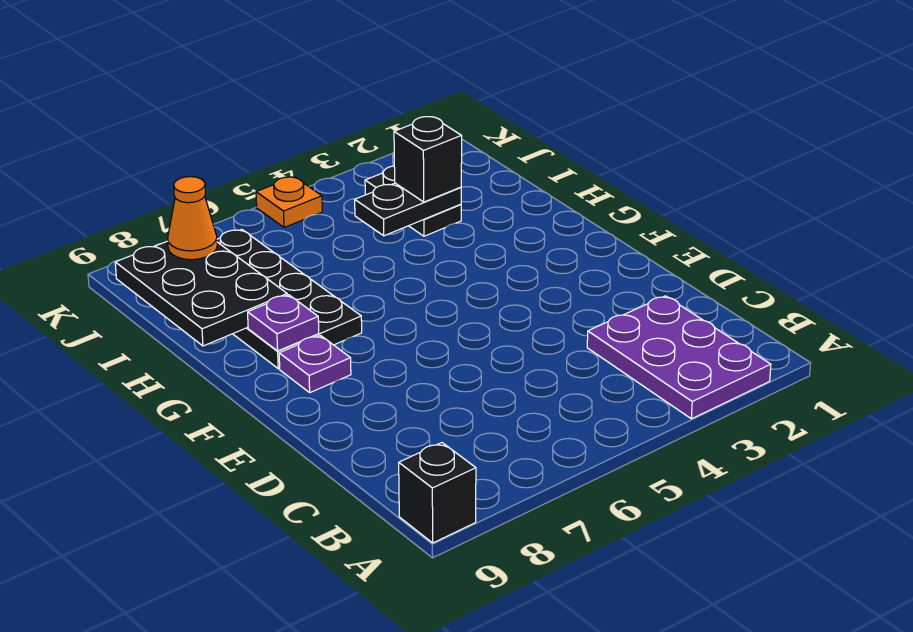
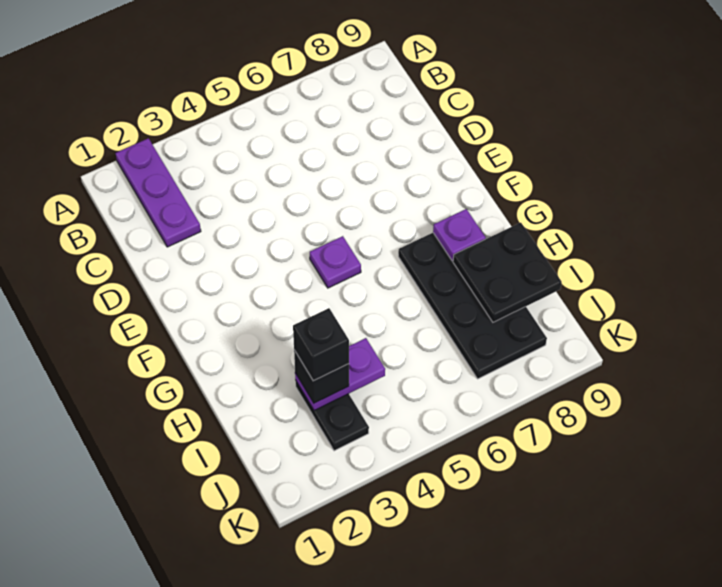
purple 2x3 plate [587,296,771,419] -> purple 1x3 plate [116,138,201,247]
black 1x1 brick [399,443,476,543] -> black 1x1 brick moved to [293,308,349,381]
purple 1x1 plate [279,335,351,393] -> purple 1x1 plate moved to [310,236,361,288]
black 2x3 plate [115,241,287,346] -> black 2x2 plate [453,223,562,322]
black 1x2 plate [355,183,461,236] -> purple 1x2 plate [295,338,385,410]
orange 1x1 cone [168,177,217,260] -> none
orange 1x1 plate [256,177,322,227] -> none

